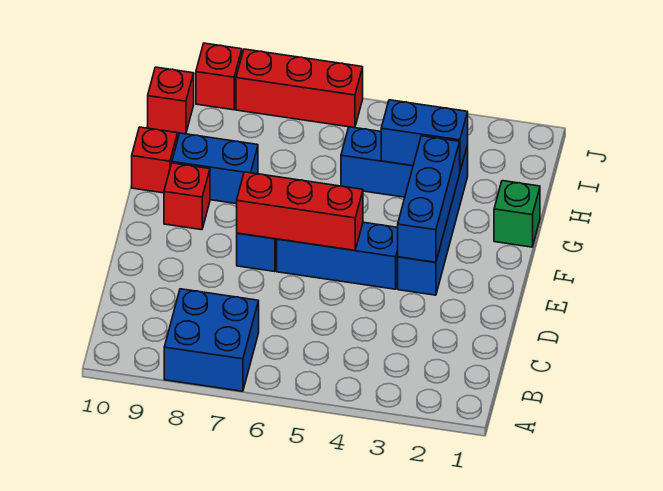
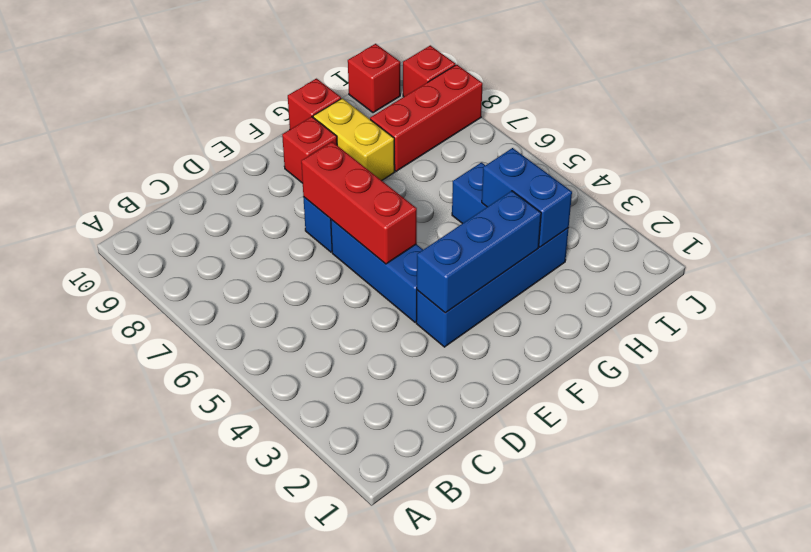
blue 2x2 brick [164,289,259,391] -> none
green 1x1 brick [494,181,540,247] -> none
blue 1x2 brick [172,133,258,204] -> yellow 1x2 brick [313,98,395,180]
red 1x3 brick [236,49,363,128] -> red 1x3 brick turned to [370,65,483,171]

